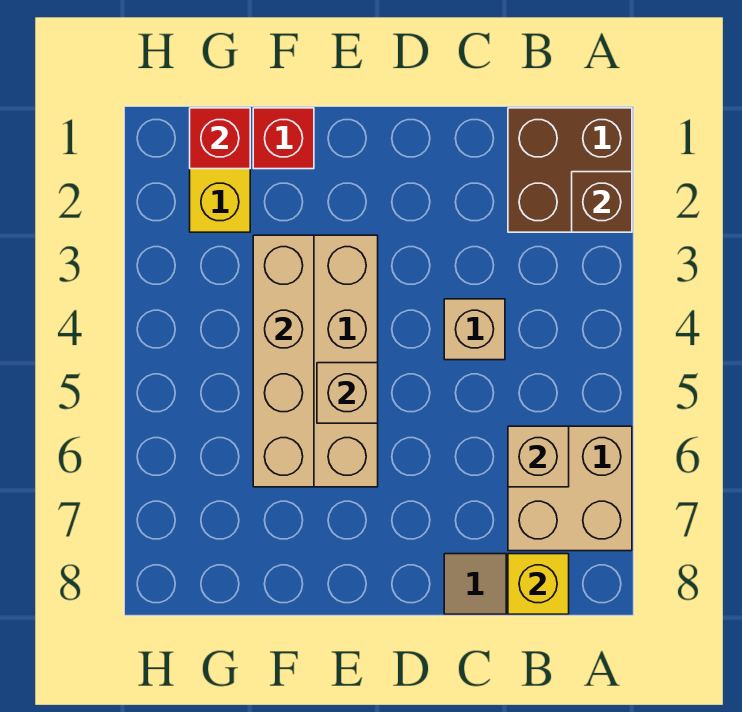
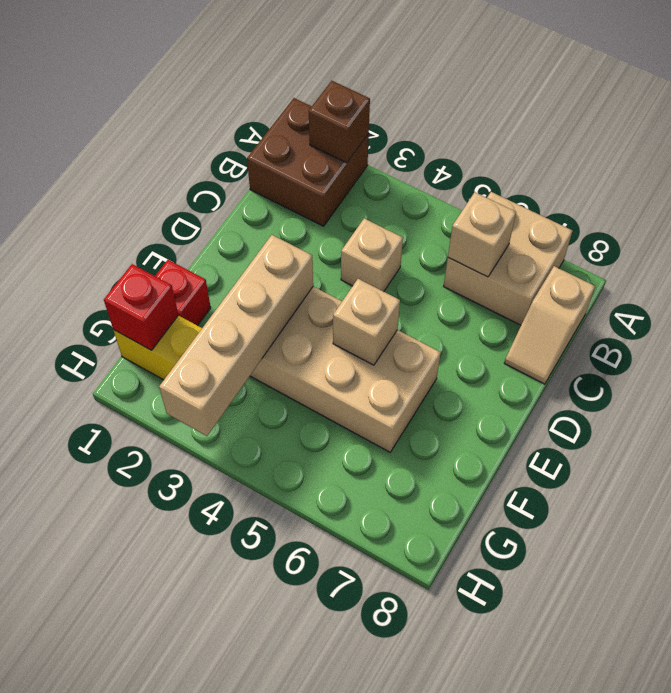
yellow 1x1 brick [508,554,569,614] -> none
tan 1x4 brick [253,235,314,487] -> tan 1x4 brick turned to [159,235,313,436]

